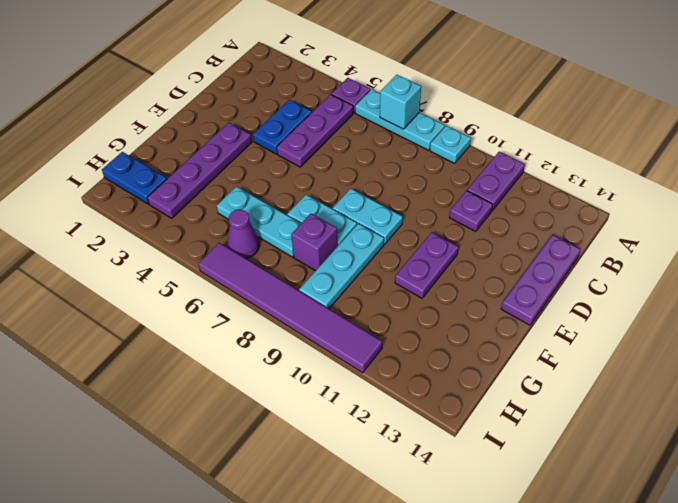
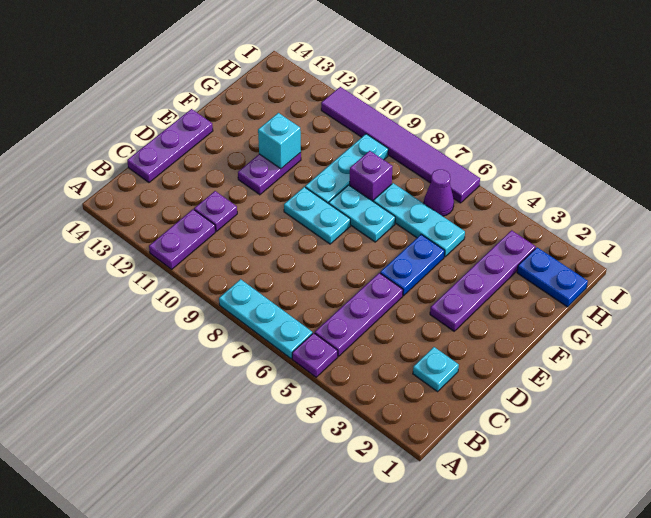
cyan 1x1 brick [380,75,421,129] -> cyan 1x1 brick moved to [258,113,301,169]
cyan 1x1 plate [430,126,471,163] -> cyan 1x1 plate moved to [413,347,459,392]
blue 1x2 plate [253,100,312,154] -> blue 1x2 plate moved to [380,235,445,296]

